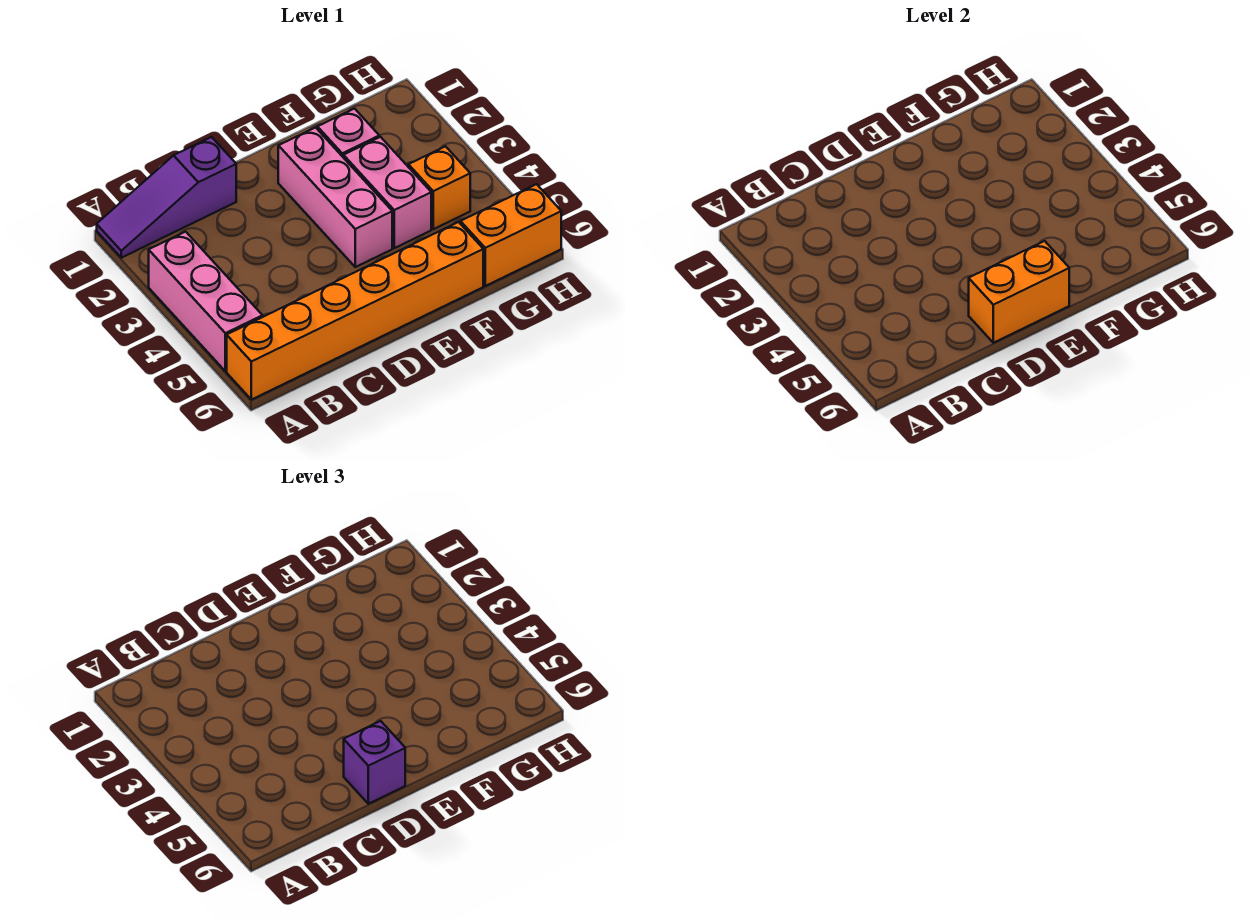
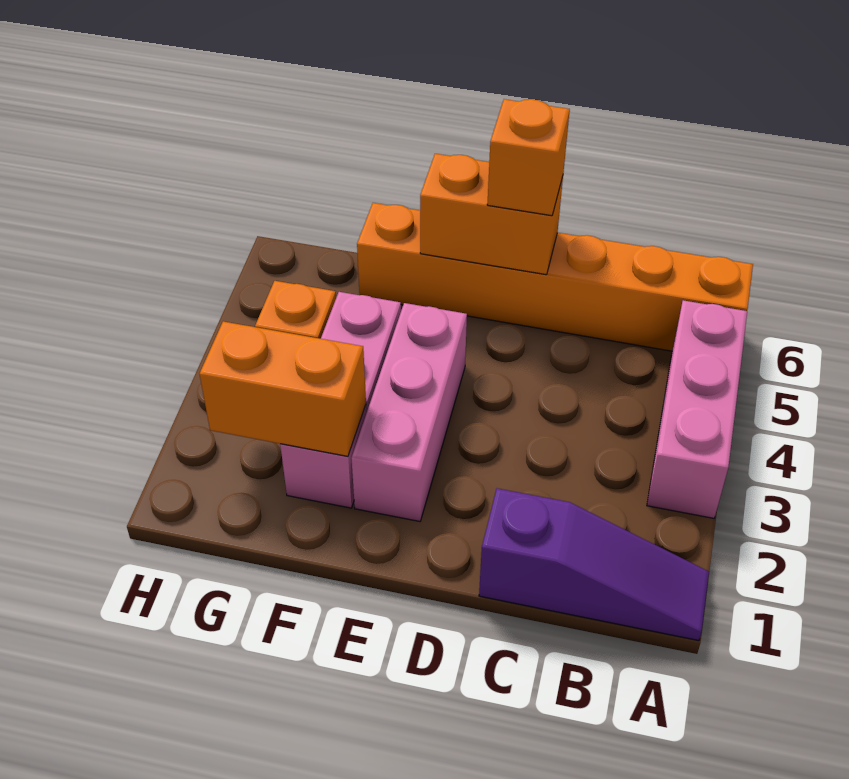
purple 1x1 brick [344,721,405,804] -> orange 1x1 brick [487,99,570,216]
orange 1x2 brick [461,184,561,286] -> orange 1x2 brick moved to [200,321,366,456]

